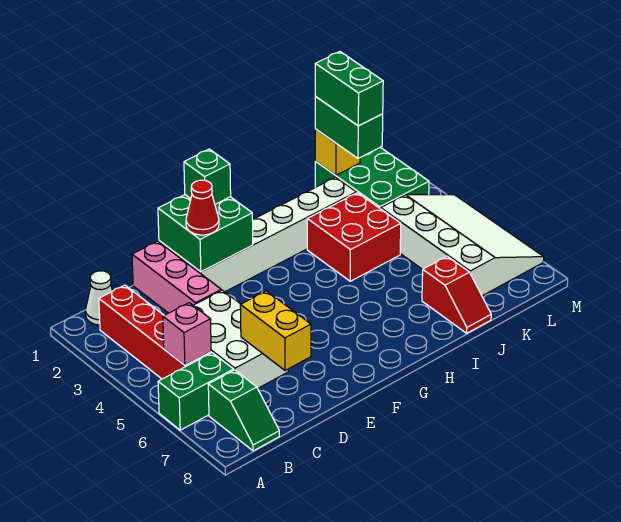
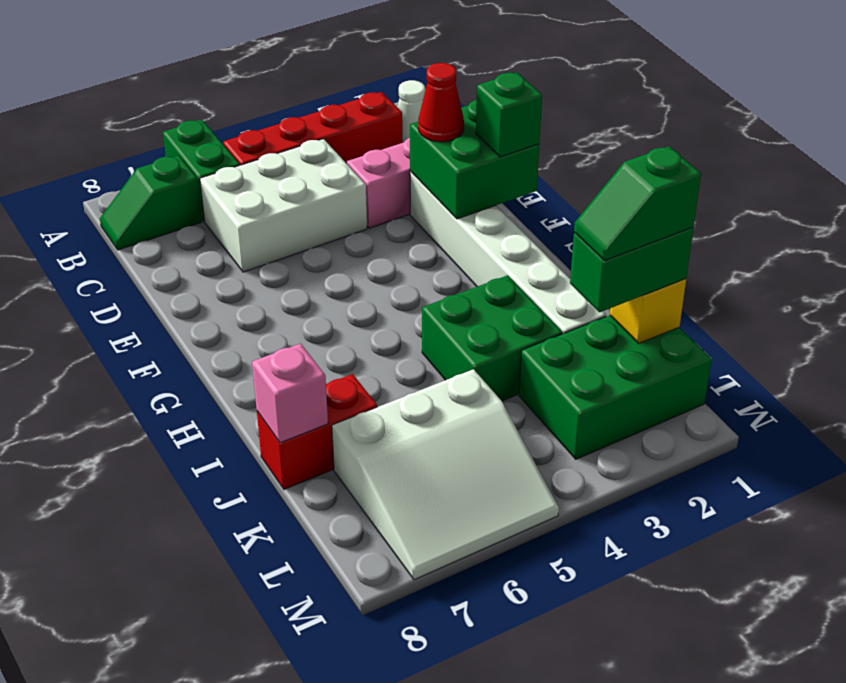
pink 1x1 brick [163,303,211,365] -> pink 1x1 brick moved to [252,343,328,443]
yellow 1x2 brick [240,291,311,370] -> none
red 2x2 brick [307,193,401,281] -> green 2x2 brick [422,275,563,401]
red 1x2 slope [422,256,491,333] -> red 1x2 brick [257,374,377,489]
green 1x2 brick [315,52,383,126] -> green 1x2 slope [574,146,701,261]
white 3x4 slope [381,195,544,296] -> white 3x3 slope [332,369,559,580]

